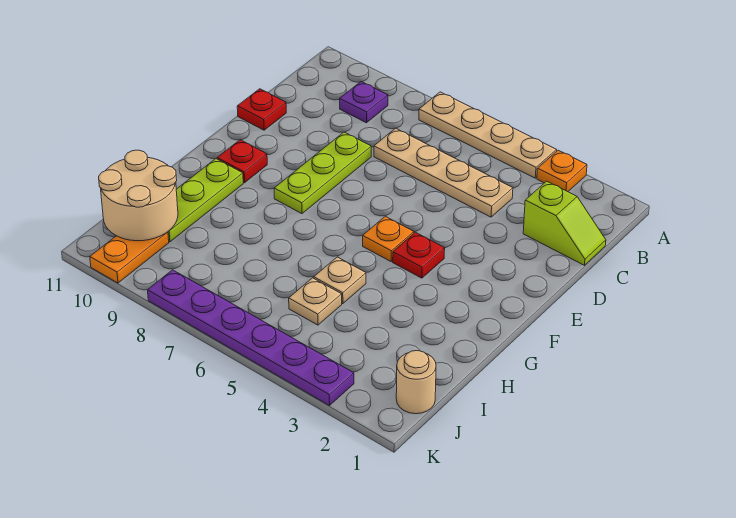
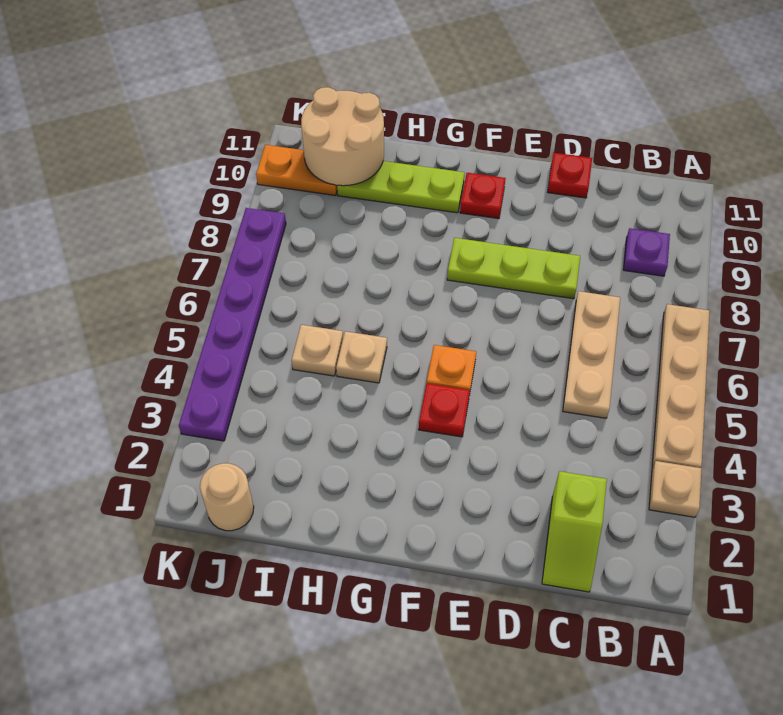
orange 1x1 plate [537,150,587,192] -> tan 1x1 plate [649,461,701,517]
tan 1x4 plate [374,128,513,217] -> tan 1x3 plate [563,291,620,418]

